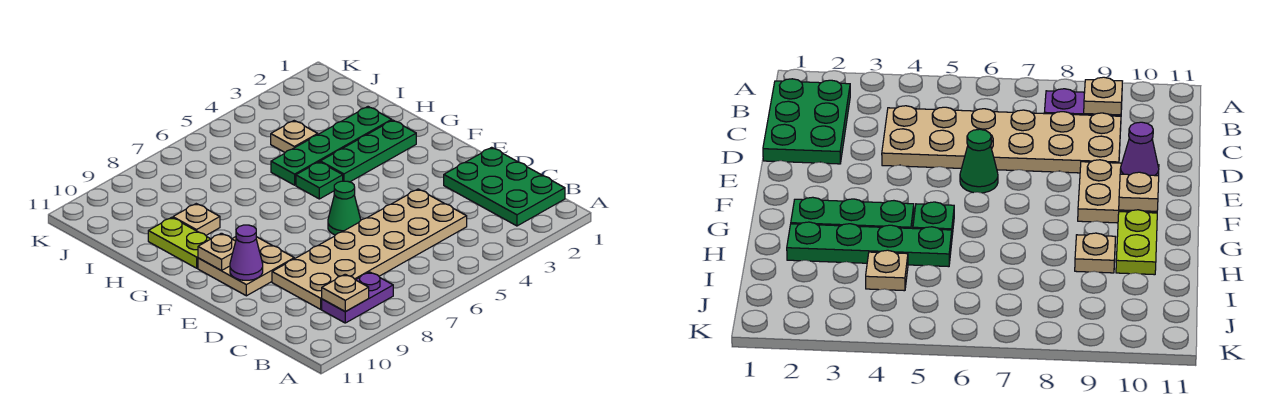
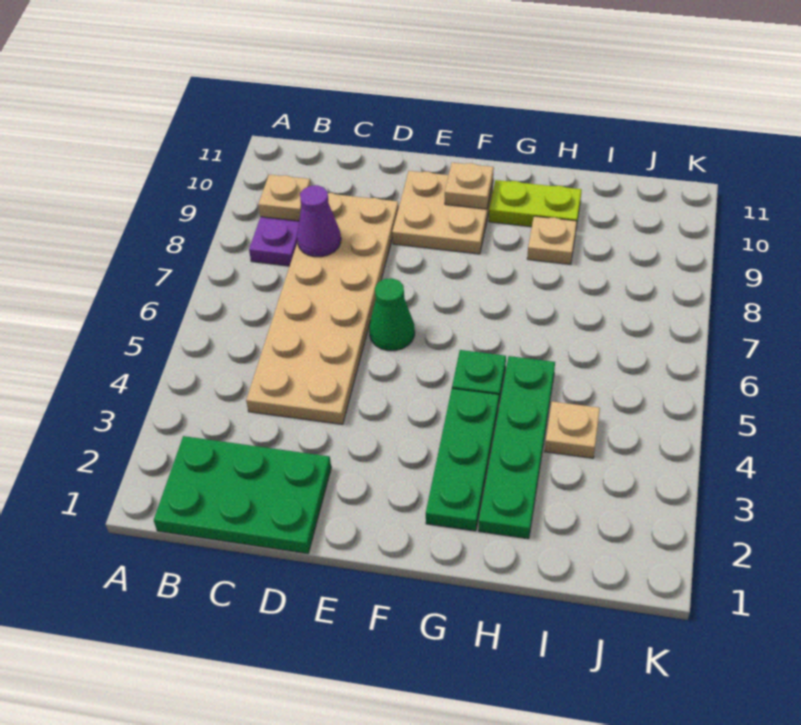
purple 1x1 cone [230,225,263,280] -> purple 1x1 cone moved to [297,185,341,257]

